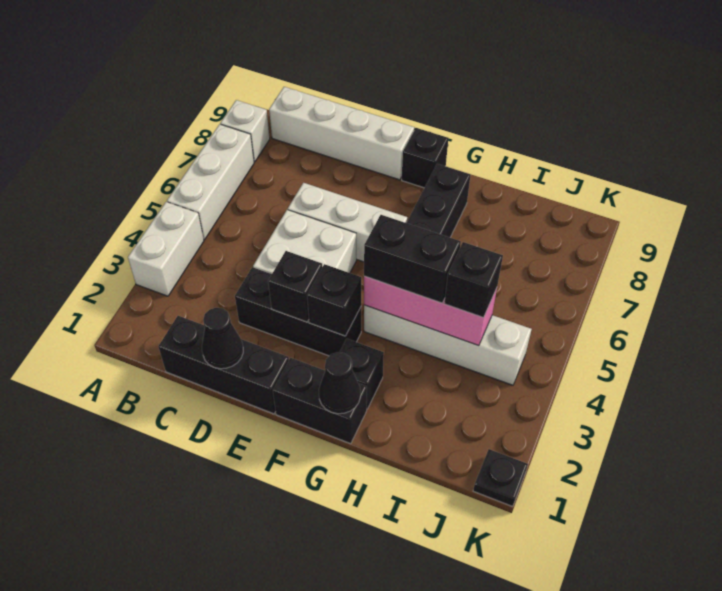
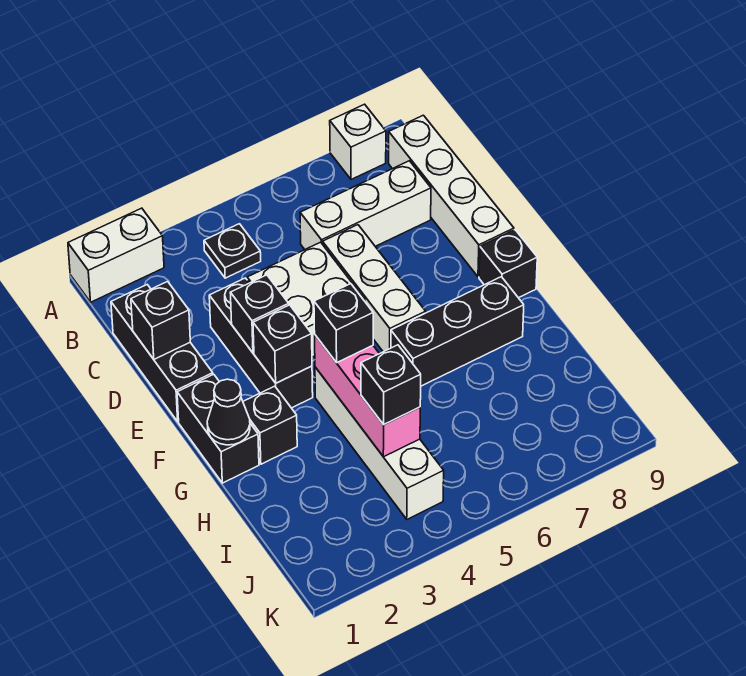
white 1x2 brick [128,202,204,296] -> white 1x2 brick moved to [68,208,164,302]
white 1x3 brick [167,124,254,240] -> white 1x3 brick moved to [300,161,431,249]
black 1x1 cone [202,308,243,369] -> black 1x1 brick [131,282,190,359]
black 1x2 brick [364,215,461,303] -> black 1x1 brick [314,284,373,363]
black 1x1 plate [473,449,528,506] -> black 1x1 plate moved to [204,224,261,278]

